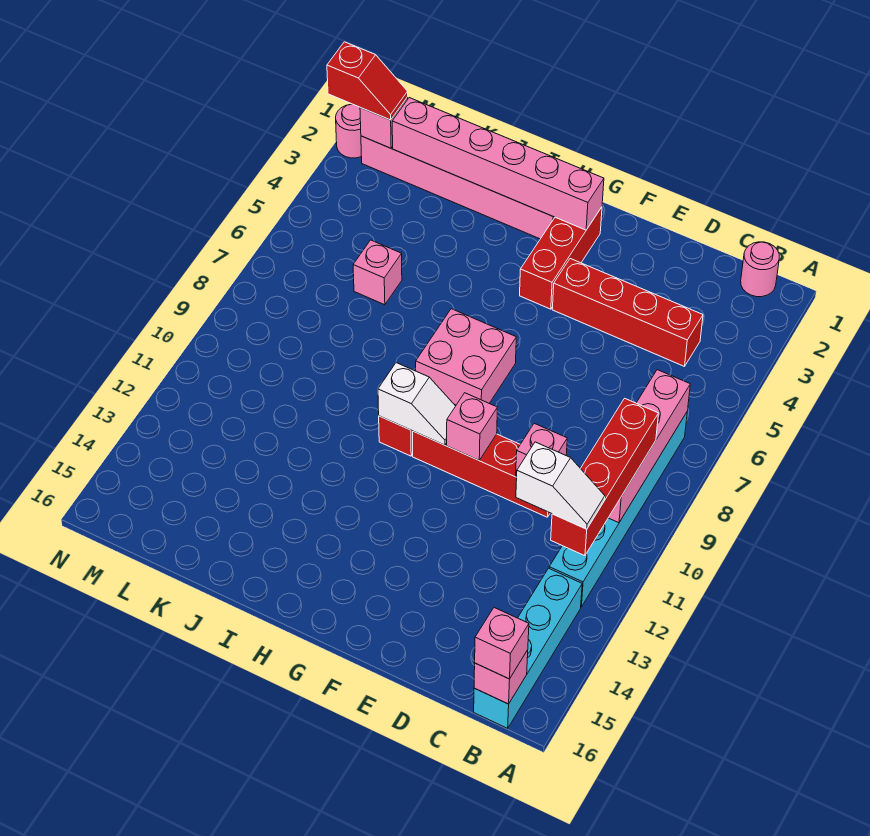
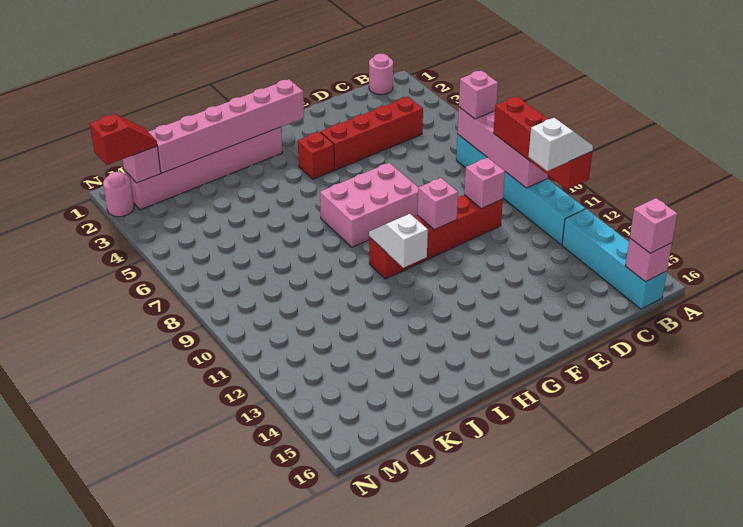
red 1x3 brick [520,207,602,309] -> red 1x1 brick [298,132,335,179]
pink 2x2 brick [416,309,516,405] -> pink 2x3 brick [320,163,418,247]
white 1x2 slope [378,363,455,445] -> white 1x2 slope turned to [369,214,428,268]
pink 1x1 brick [353,240,402,305] -> pink 1x1 brick moved to [459,70,498,119]

